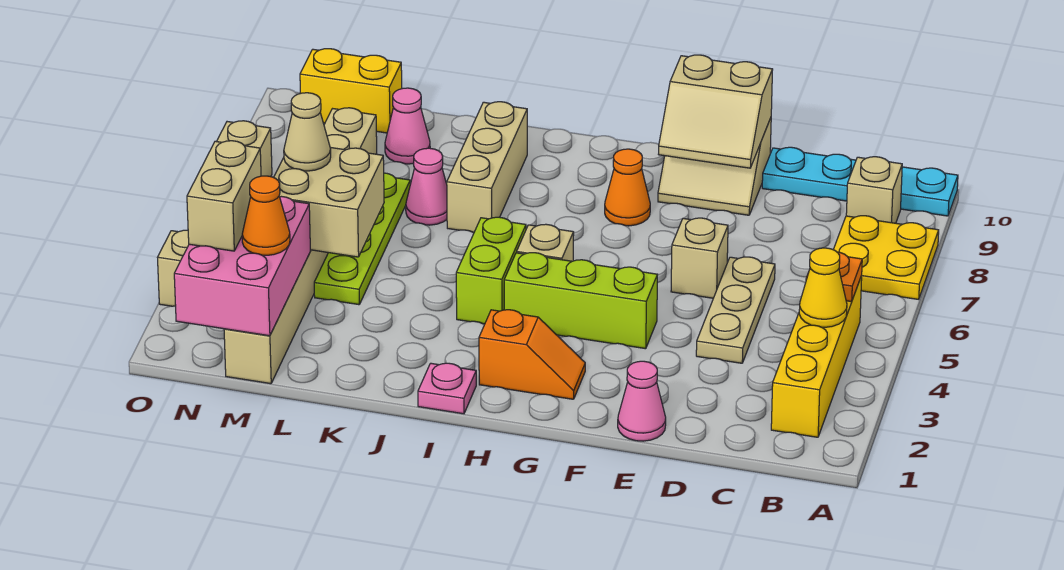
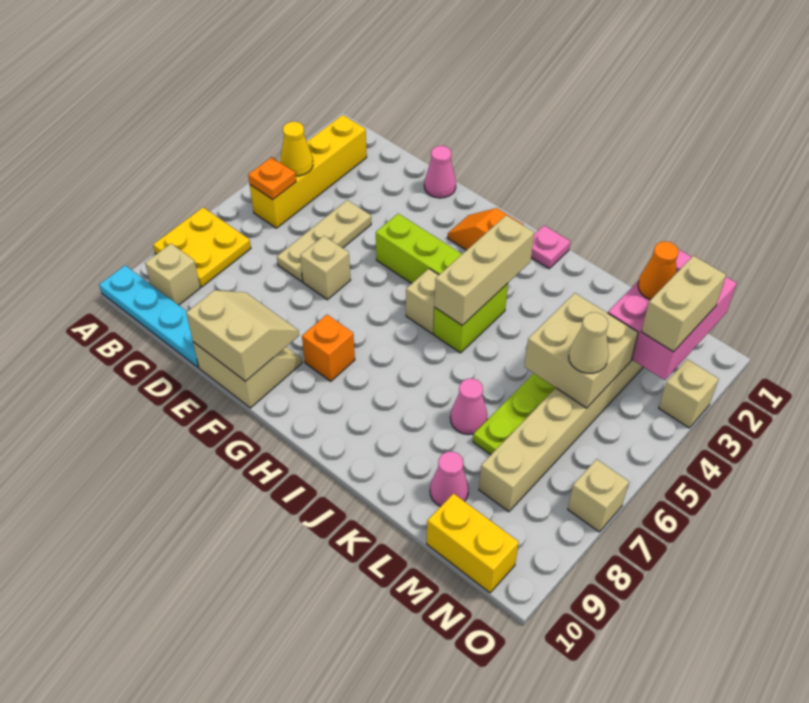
orange 1x1 cone [605,149,650,226] -> orange 1x1 brick [302,315,355,381]
tan 1x3 brick [447,102,527,232] -> tan 1x3 brick moved to [435,215,534,325]

